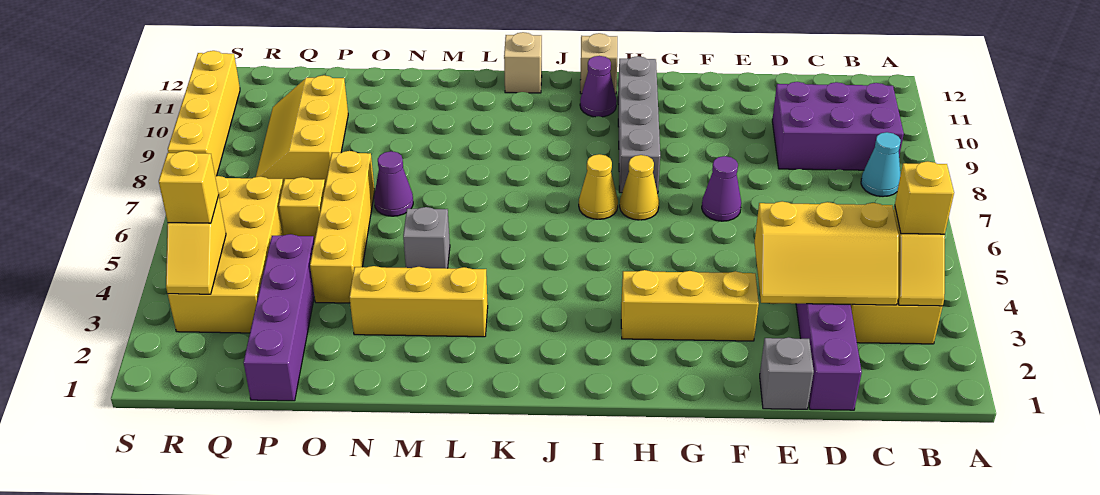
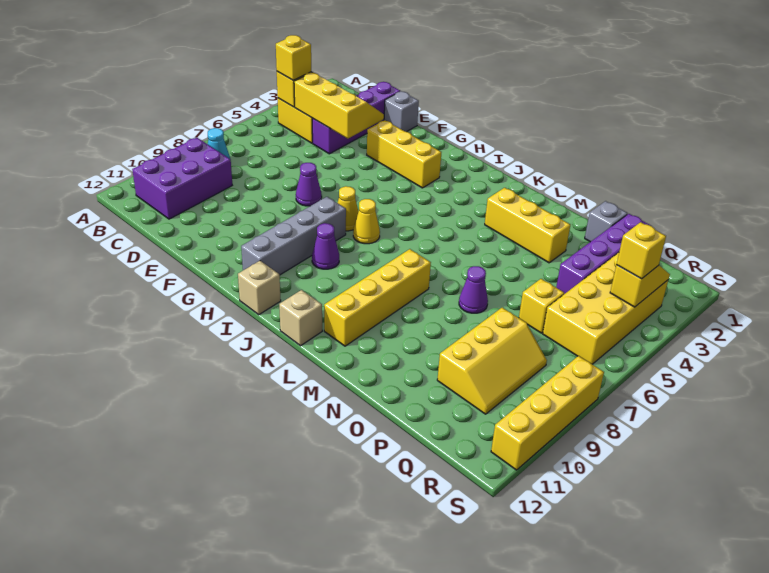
purple 2x3 brick [772,82,904,170] -> purple 2x3 brick turned to [132,138,232,219]
purple 1x1 cone [580,56,617,117] -> purple 1x1 cone moved to [312,223,339,269]
grey 1x1 brick [403,207,450,268] -> grey 1x1 brick moved to [585,201,628,242]
yellow 1x4 brick [310,151,375,303] -> yellow 1x4 brick moved to [324,249,431,346]

